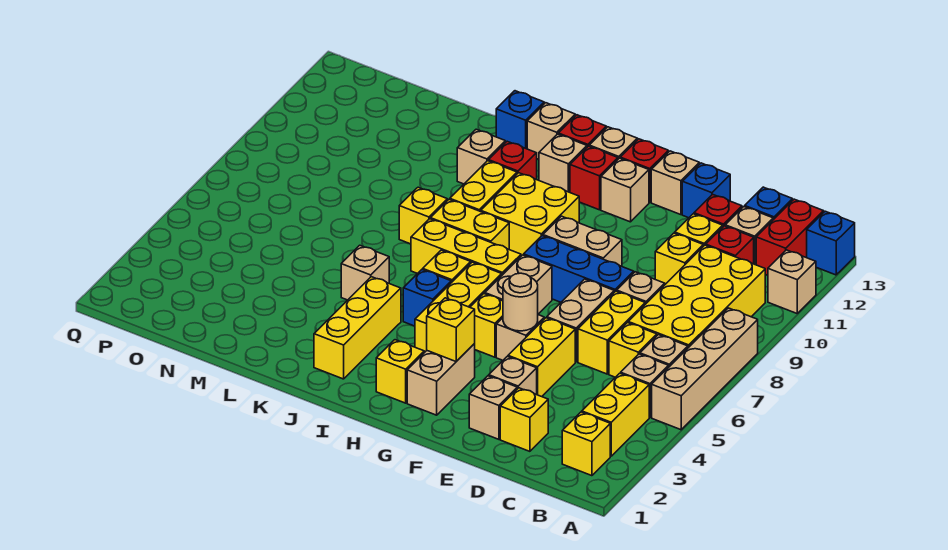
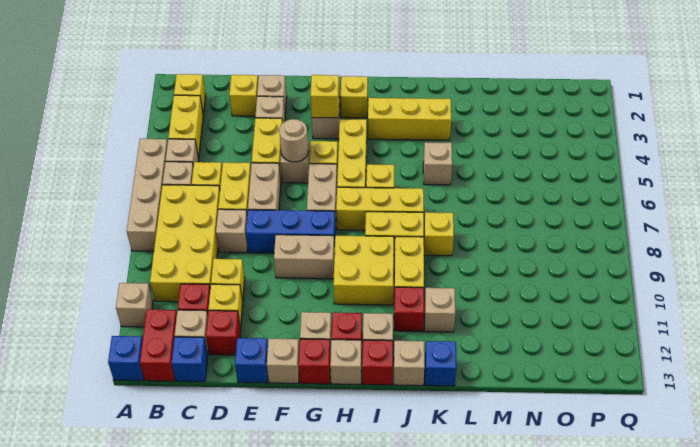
blue 1x1 brick [403,270,451,326] -> none
yellow 1x3 brick [314,277,401,379] -> yellow 1x3 brick turned to [368,98,451,140]

